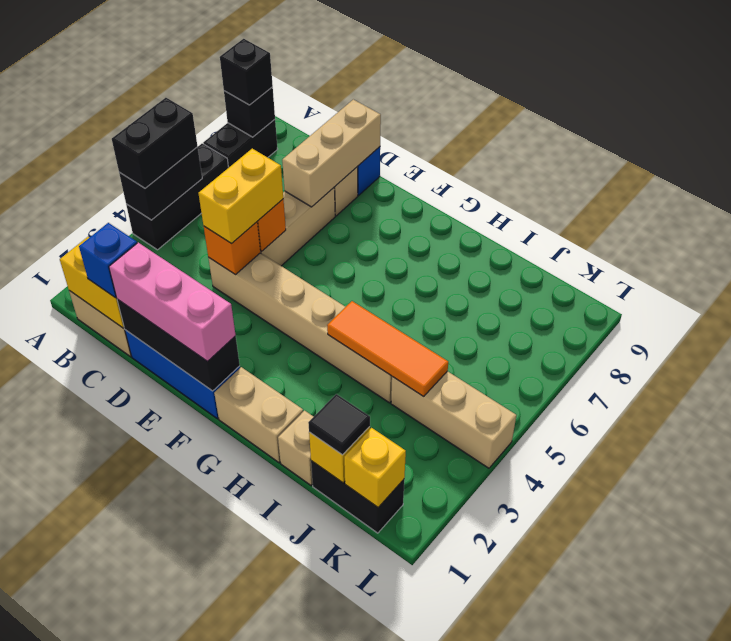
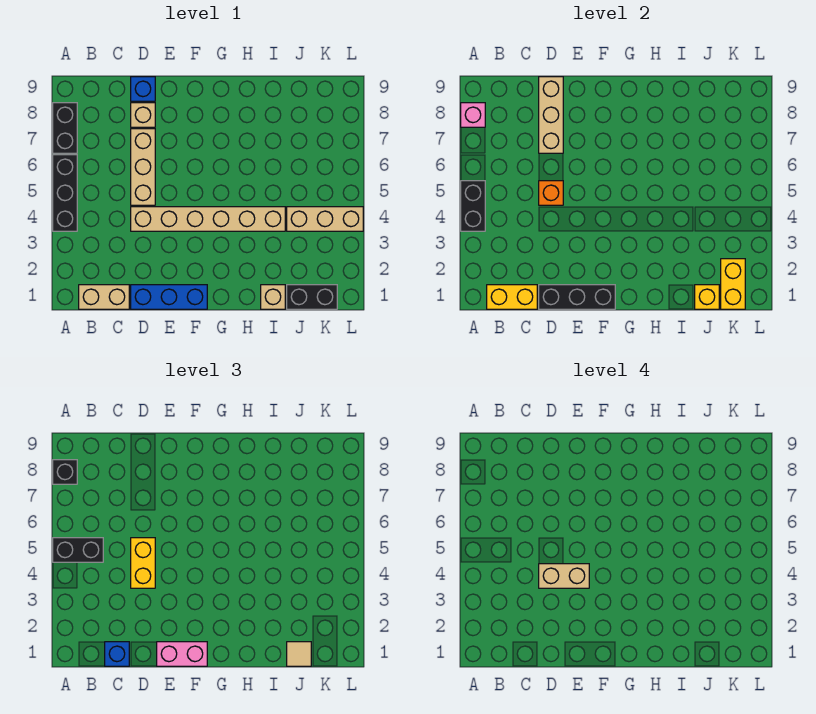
black 1x2 brick [112,98,198,188] -> black 1x2 brick turned to [53,538,103,562]
black 1x1 brick [224,87,275,137] -> pink 1x1 brick [461,103,485,127]
pink 1x3 brick [109,242,236,361] -> pink 1x2 brick [157,642,207,666]
orange 1x1 brick [204,222,260,275] -> none
tan 1x2 brick [214,367,303,463] -> tan 1x2 brick moved to [539,564,589,588]
orange 1x3 tile [327,301,448,396] -> none
black 1x1 tile [308,394,370,455] -> tan 1x1 tile [287,642,311,666]
yellow 1x1 brick [344,428,406,507] -> yellow 1x2 brick [721,259,745,309]

